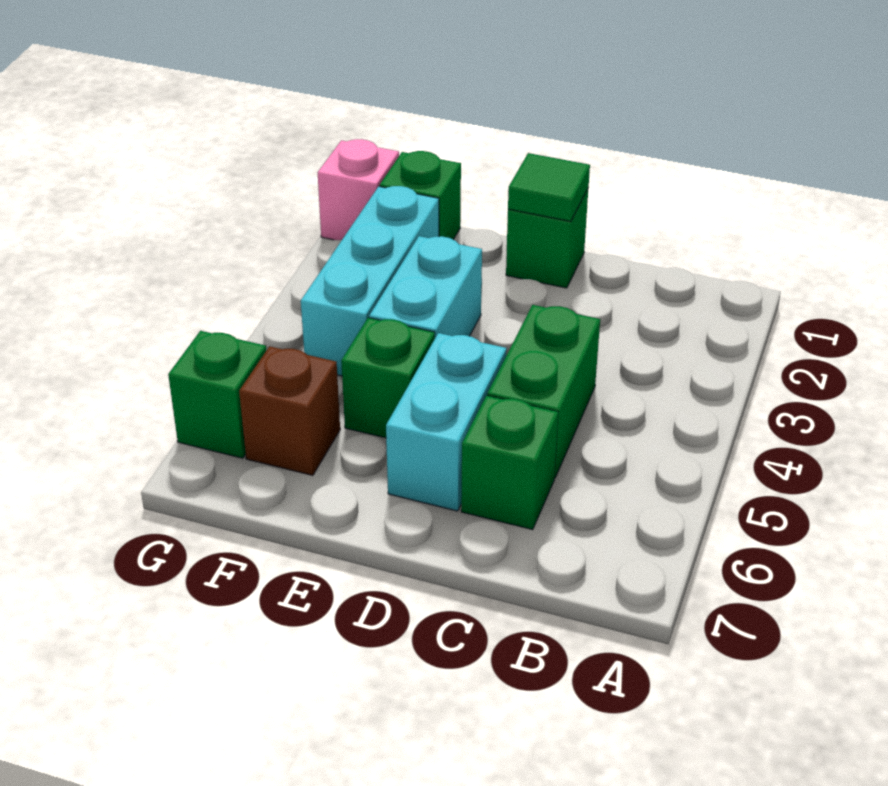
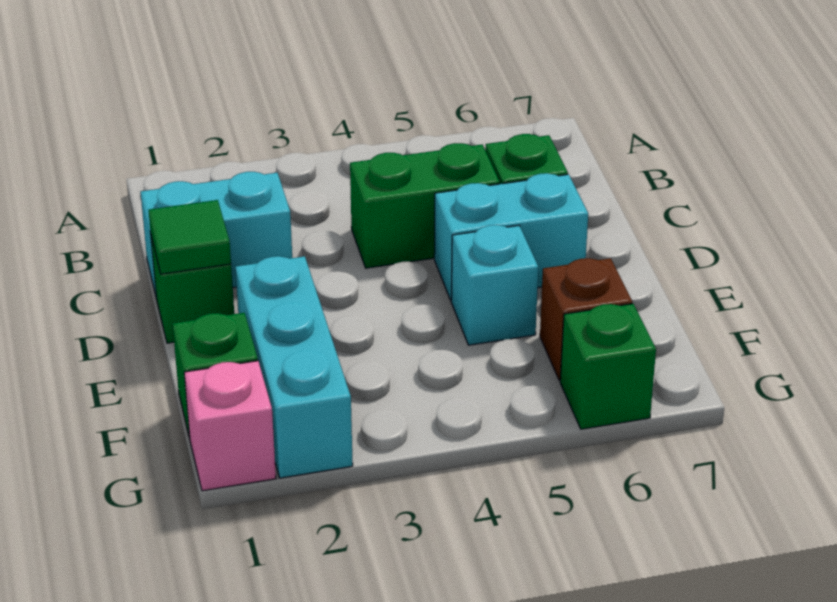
cyan 1x2 brick [369,236,482,338] -> cyan 1x2 brick moved to [141,172,292,299]
green 1x1 brick [341,318,435,438] -> cyan 1x1 brick [451,225,538,345]
cyan 1x3 brick [301,186,439,376] -> cyan 1x3 brick turned to [235,256,353,478]

